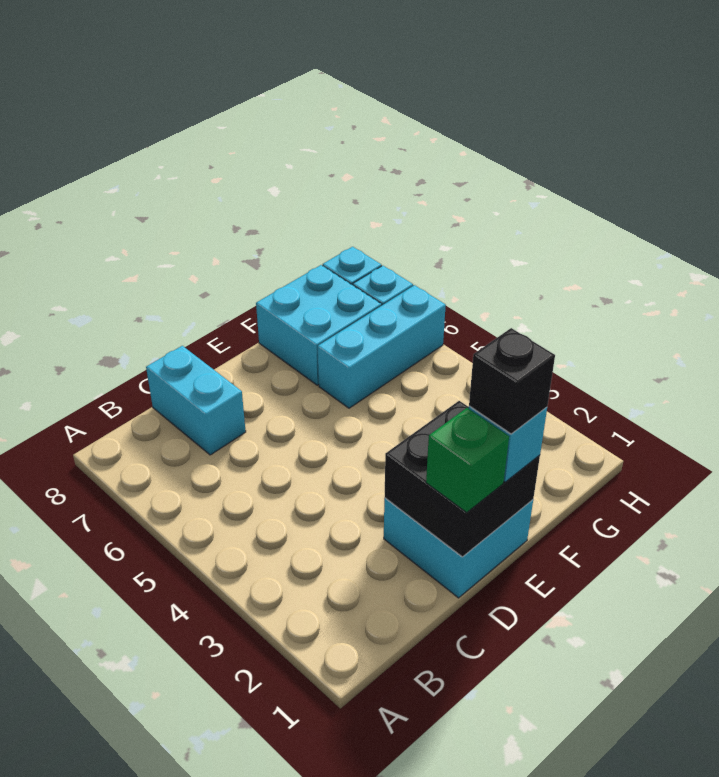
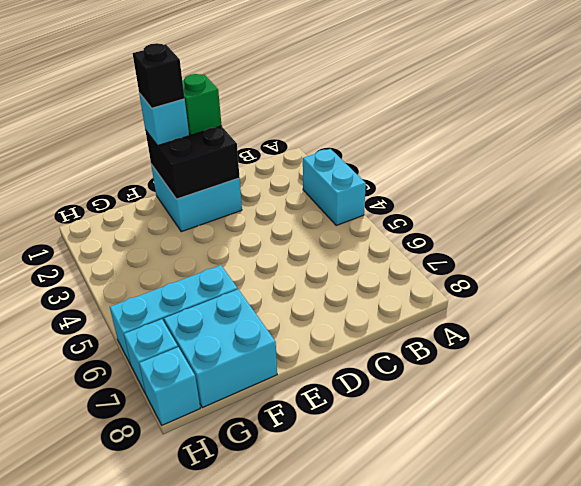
cyan 1x2 brick [146,346,246,455] -> cyan 1x2 brick moved to [303,149,366,225]

